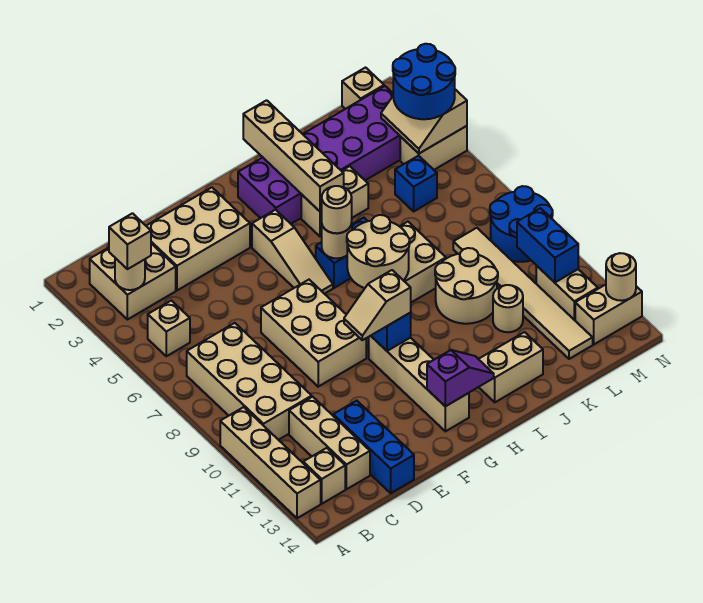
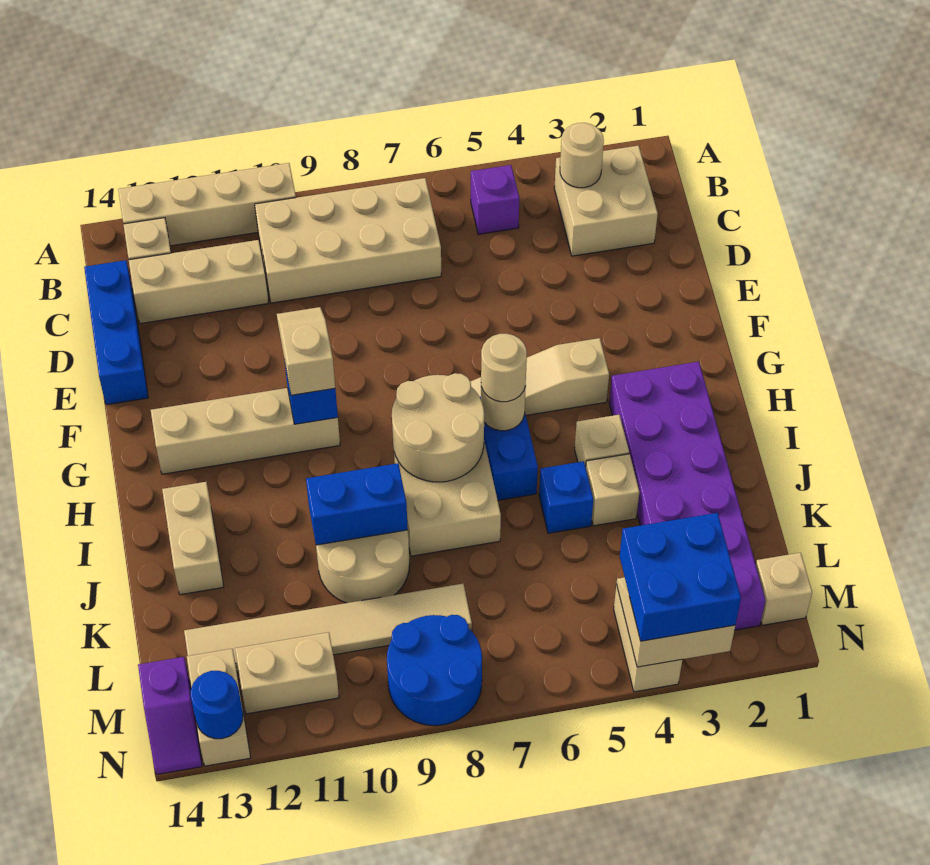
tan 1x1 brick [109,213,151,269] -> none
tan 1x1 brick [148,300,190,356] -> purple 1x1 brick [471,165,519,234]
tan 2x3 brick [147,187,250,290] -> none
blue 1x3 brick [333,401,414,493] -> blue 1x3 brick turned to [84,260,148,405]
tan 2x3 brick [261,280,366,387] -> none
purple 1x2 slope [427,350,494,406] -> purple 1x2 slope moved to [138,657,202,775]
tan 1x4 brick [243,100,344,211] -> none
tan 1x1 round brick [493,285,523,332] -> none
blue 1x1 brick [395,156,437,211] -> blue 1x1 brick moved to [539,461,593,533]
blue 2x2 round brick [393,44,455,119] -> blue 2x2 brick [620,513,741,641]
blue 1x2 brick [517,208,578,282] -> blue 1x2 brick moved to [306,463,408,545]
tan 1x1 round brick [606,253,636,301] -> blue 1x1 round brick [191,671,243,739]

